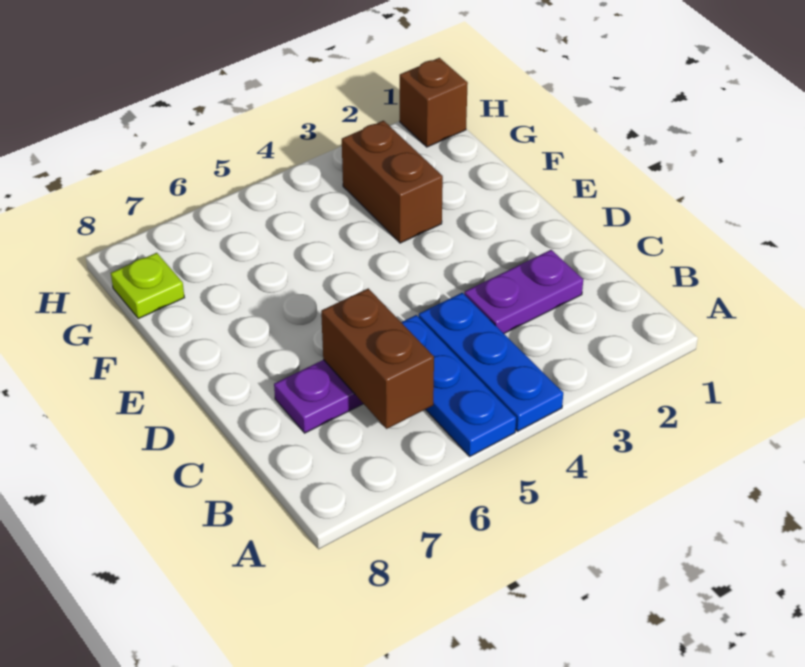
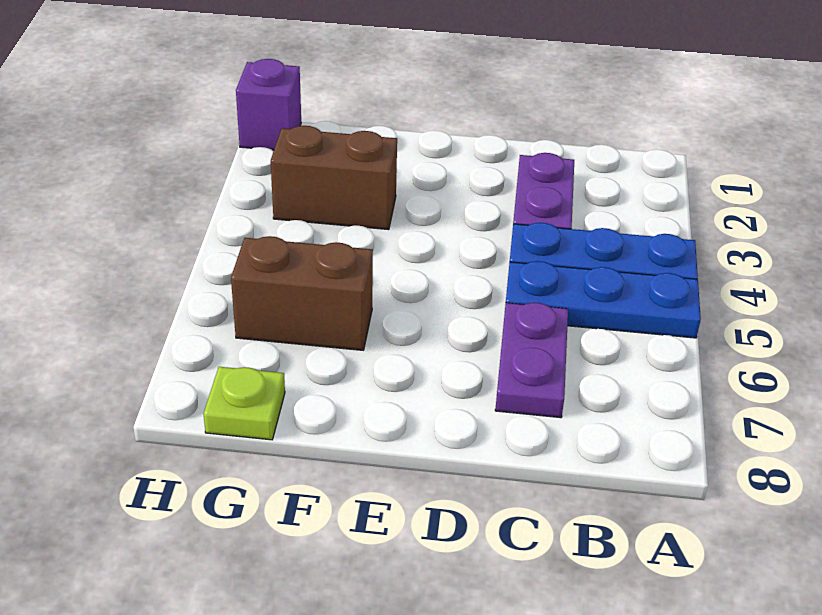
brown 1x2 brick [321,288,434,429] -> brown 1x2 brick moved to [231,236,373,350]
brown 1x1 brick [400,58,468,147] -> purple 1x1 brick [236,59,301,150]

